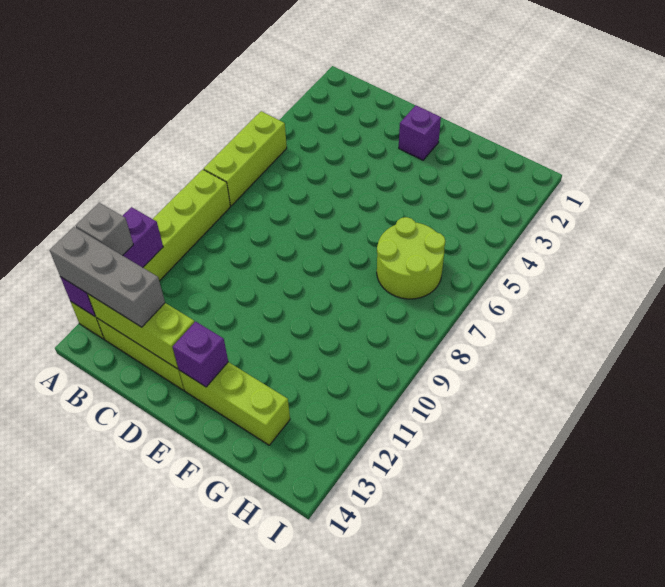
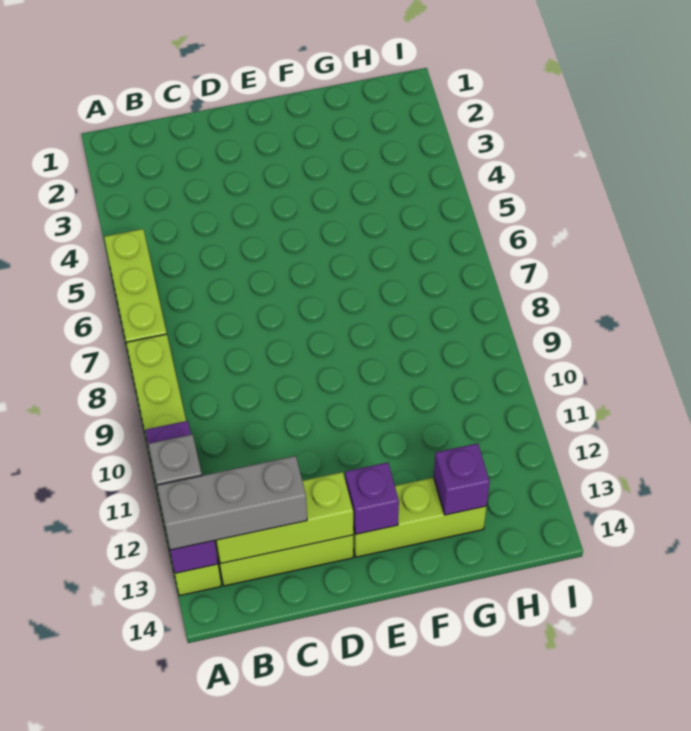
purple 1x1 brick [399,105,441,160] -> purple 1x1 brick moved to [434,443,490,515]
lime 2x2 round brick [377,217,445,299] -> none

